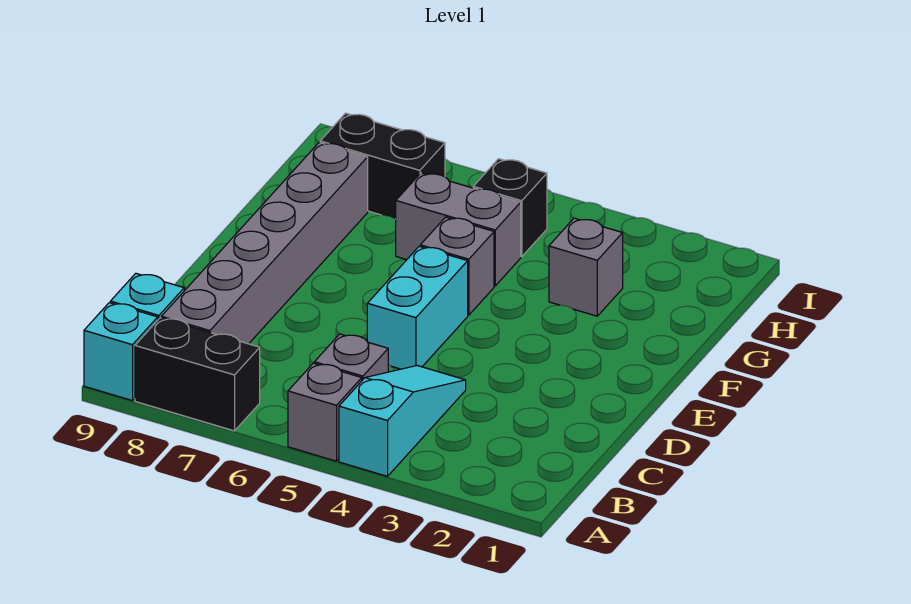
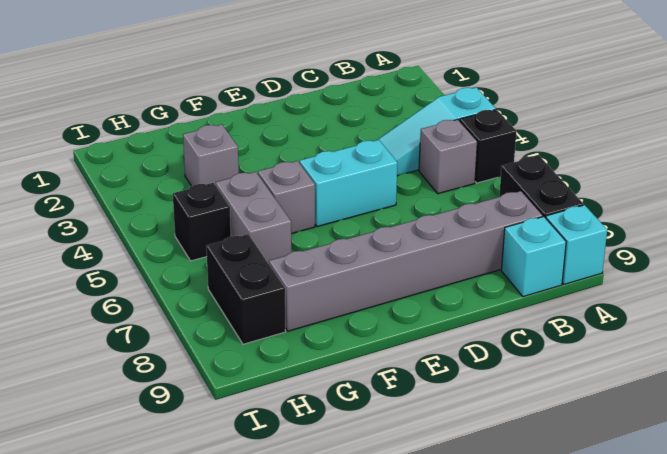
grey 1x1 brick [288,363,362,461] -> black 1x1 brick [460,109,516,183]

